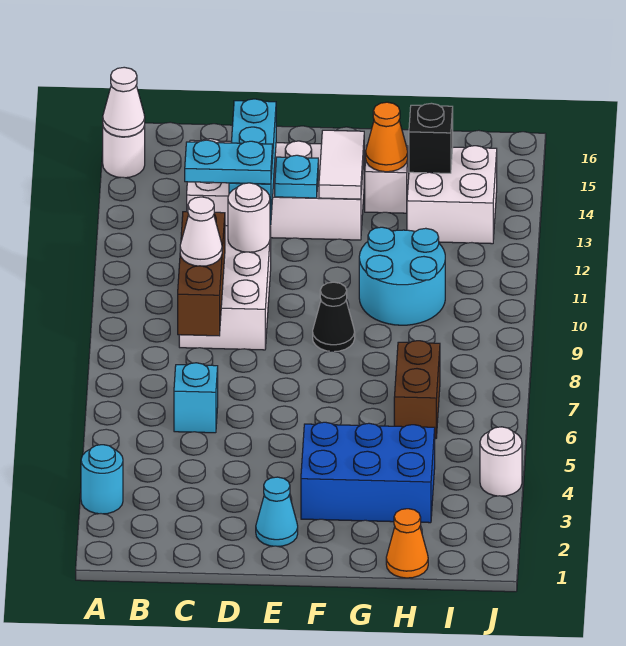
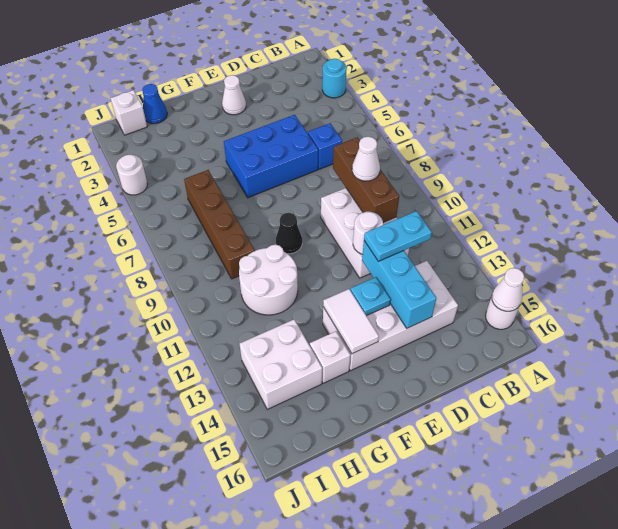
cyan 1x1 brick [174,363,218,433] -> blue 1x1 brick [308,123,342,169]
cyan 1x1 cone [256,477,298,546] -> white 1x1 cone [222,75,246,115]
blue 2x3 brick [301,422,435,523] -> blue 2x3 brick moved to [224,115,318,198]
cyan 2x2 round brick [359,227,445,325] -> white 2x2 round brick [239,245,298,315]
orange 1x1 cone [366,102,408,172] -> none
orange 1x1 cone [386,509,428,578] -> blue 1x1 cone [142,84,167,124]
brown 1x2 brick [394,341,440,438] -> brown 1x4 brick [184,170,255,279]
black 1x1 brick [409,103,453,173] -> none
none -> white 1x1 brick [111,90,147,135]

